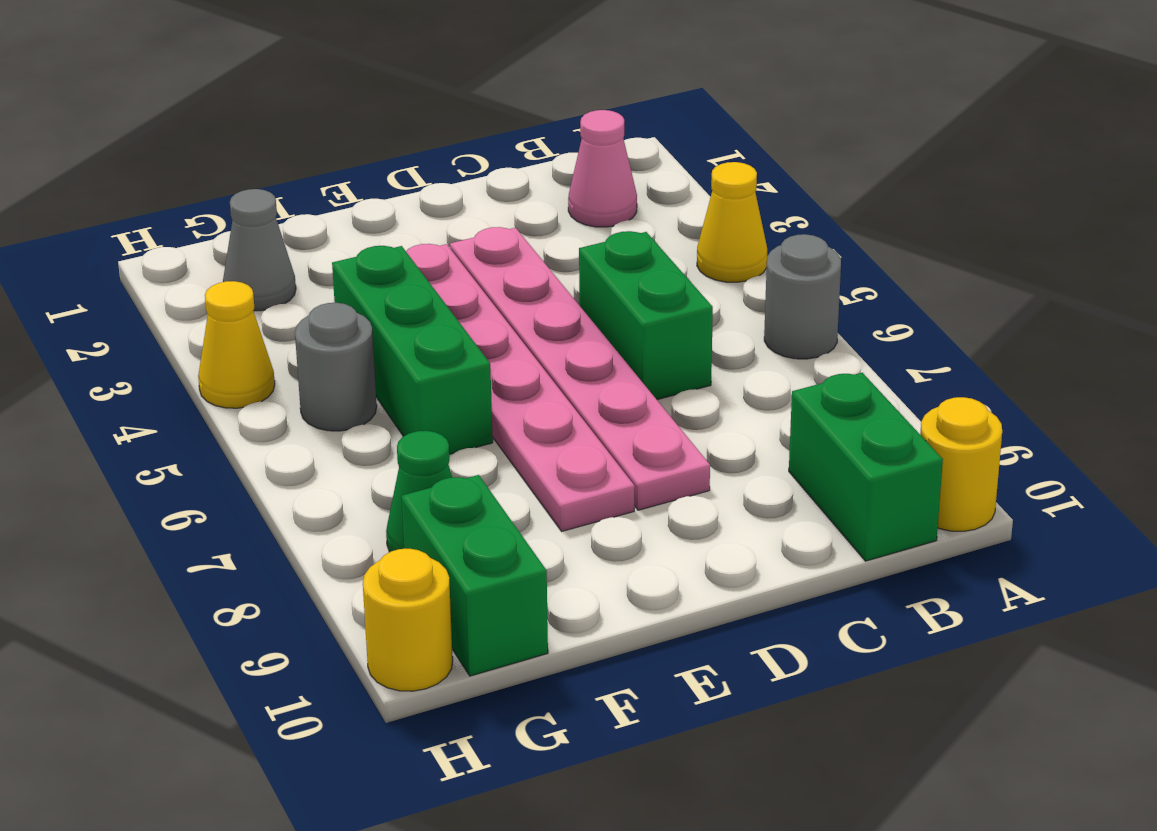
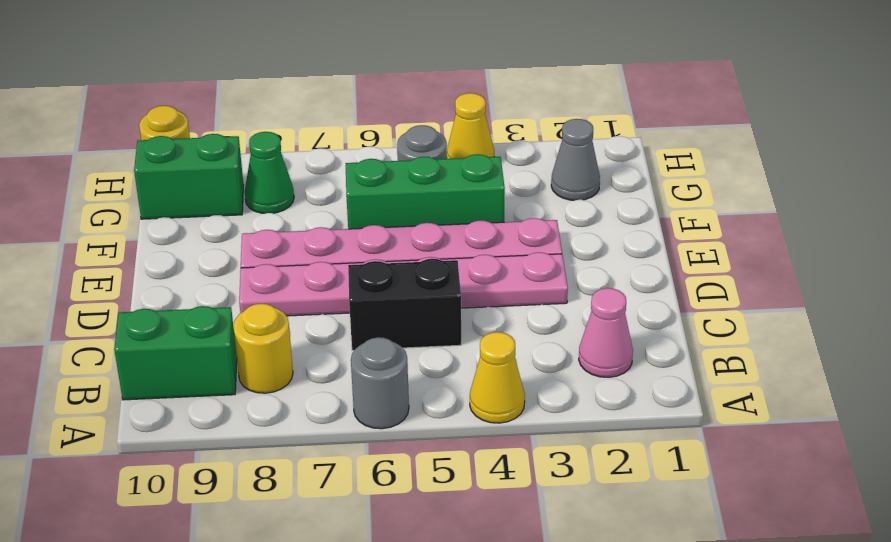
yellow 1x1 round brick [920,397,1002,531] -> yellow 1x1 round brick moved to [233,304,293,393]
green 1x2 brick [579,231,713,400] -> black 1x2 brick [348,259,461,350]

